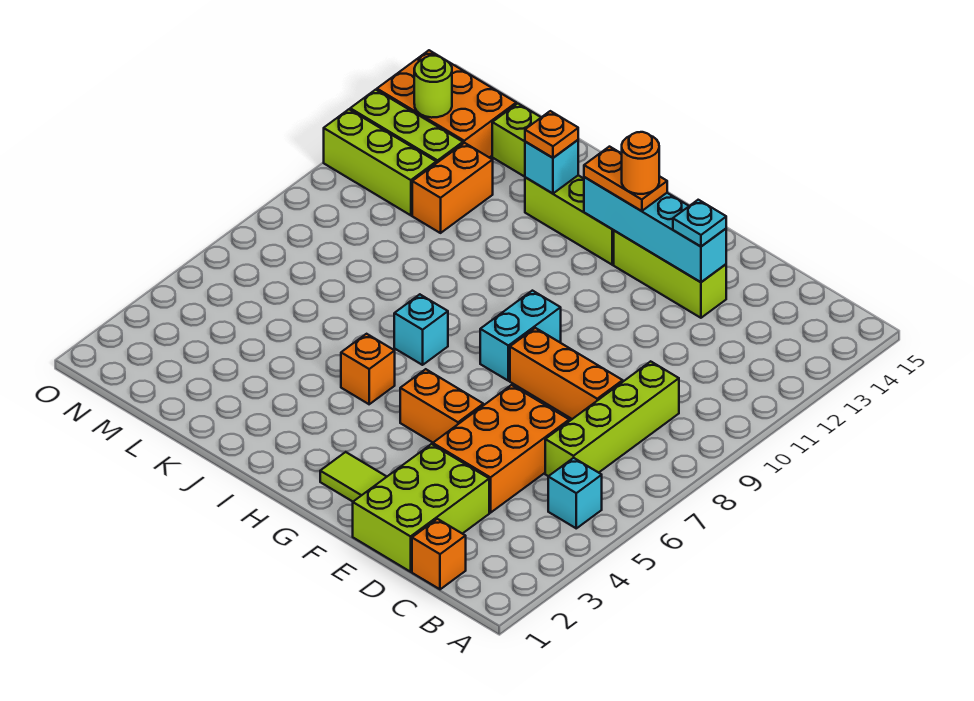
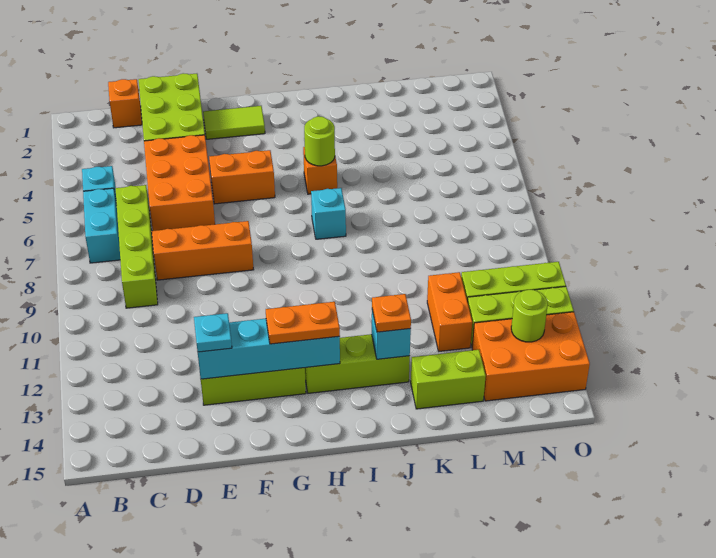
cyan 1x2 brick [480,291,561,381] -> cyan 1x2 brick moved to [83,188,120,263]
orange 1x1 round brick [622,132,659,194] -> none
none -> lime 1x1 round brick [304,116,335,166]

